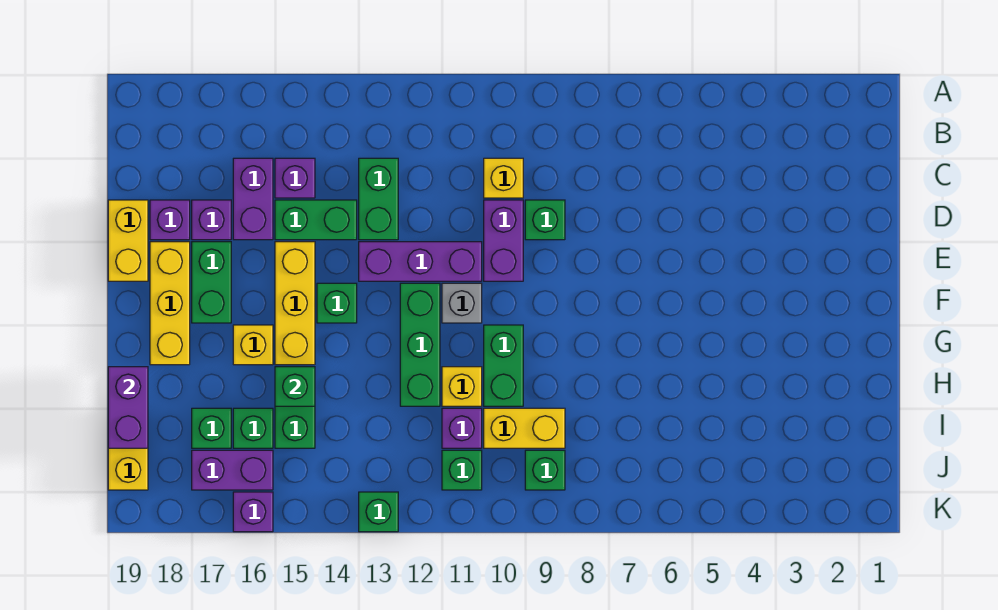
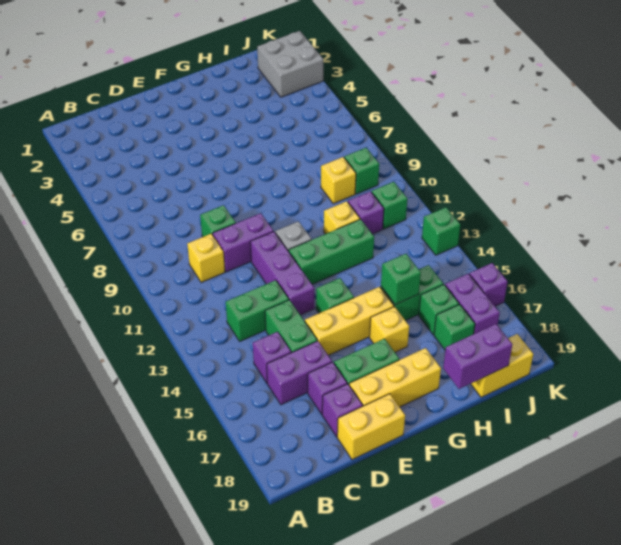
green 1x2 brick [484,325,523,406] -> none
yellow 1x2 brick [484,408,565,448] -> yellow 1x1 brick [321,157,356,204]
none -> grey 2x2 brick [257,31,324,97]

